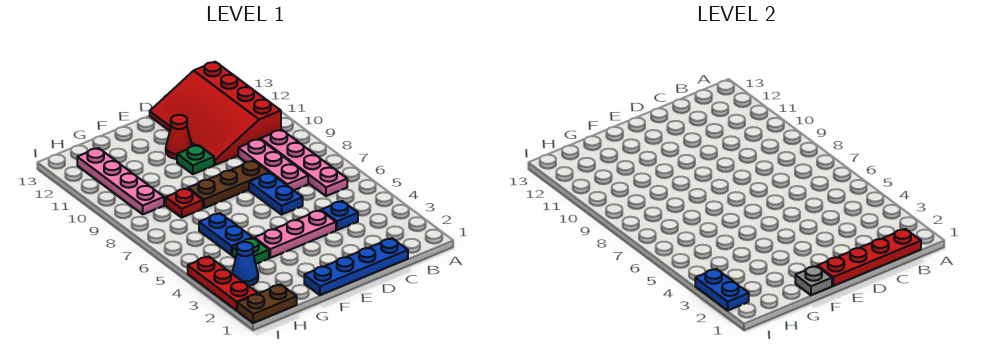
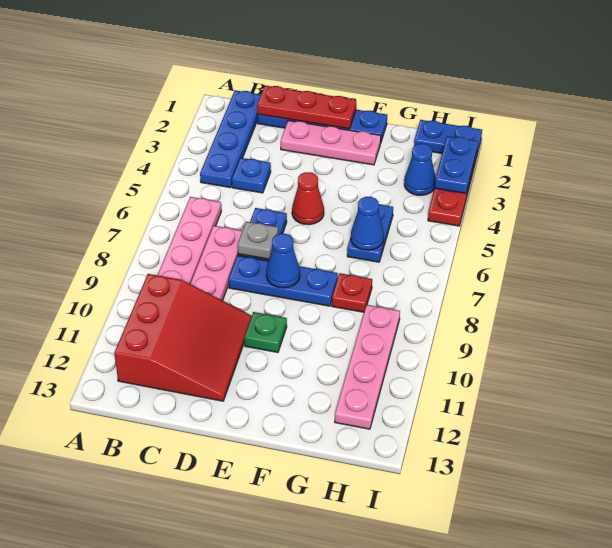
none -> blue 1x4 plate [200,90,261,188]
red 1x4 plate [817,229,921,286] -> red 1x3 plate [257,85,356,129]
red 3x4 slope [150,62,281,165] -> red 3x3 slope [114,274,251,401]
pink 1x3 plate [254,210,336,258] -> pink 1x3 plate moved to [281,120,381,165]
brown 1x3 plate [188,161,270,208] -> blue 1x3 plate [229,256,338,306]
none -> blue 1x1 cone [266,234,300,288]
red 1x1 cone [166,115,192,159] -> red 1x1 cone moved to [292,172,324,225]
grey 1x1 plate [795,266,832,295] -> grey 1x1 plate moved to [237,222,278,259]
green 1x1 plate [232,238,269,264] -> none
none -> blue 1x1 cone [351,197,384,250]
brown 1x2 plate [237,284,297,323] -> blue 1x2 plate [414,120,482,157]

